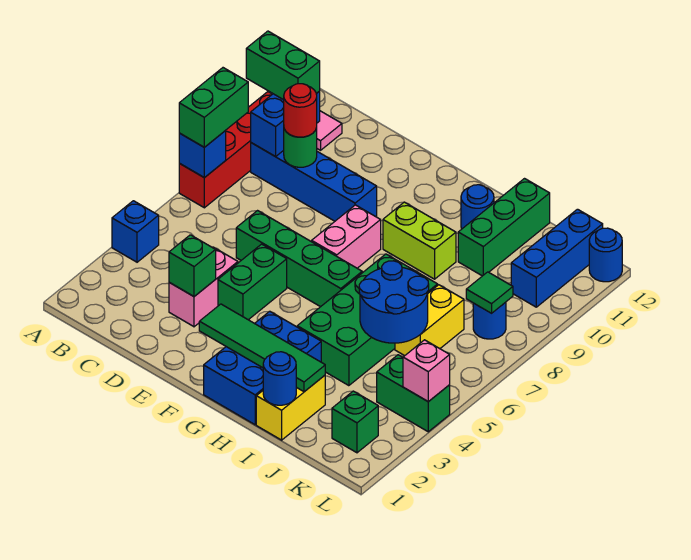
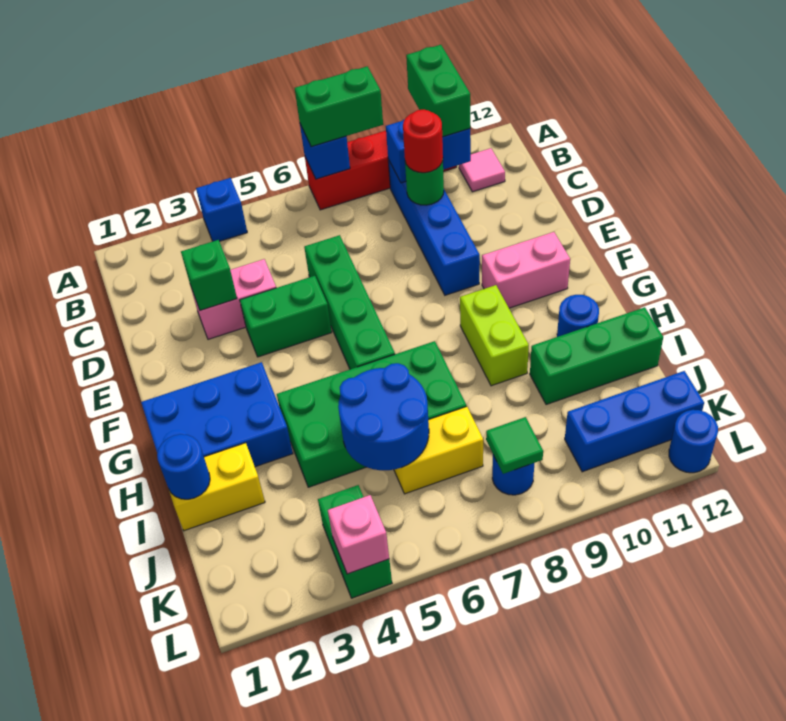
green 1x4 tile [199,304,325,392] -> none
pink 1x2 brick [312,205,381,268] -> pink 1x2 brick moved to [482,232,570,308]
green 1x1 brick [332,391,378,453] -> none

